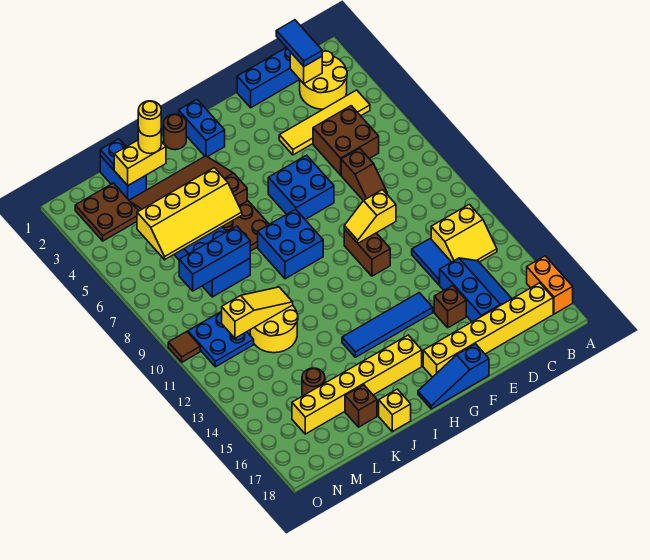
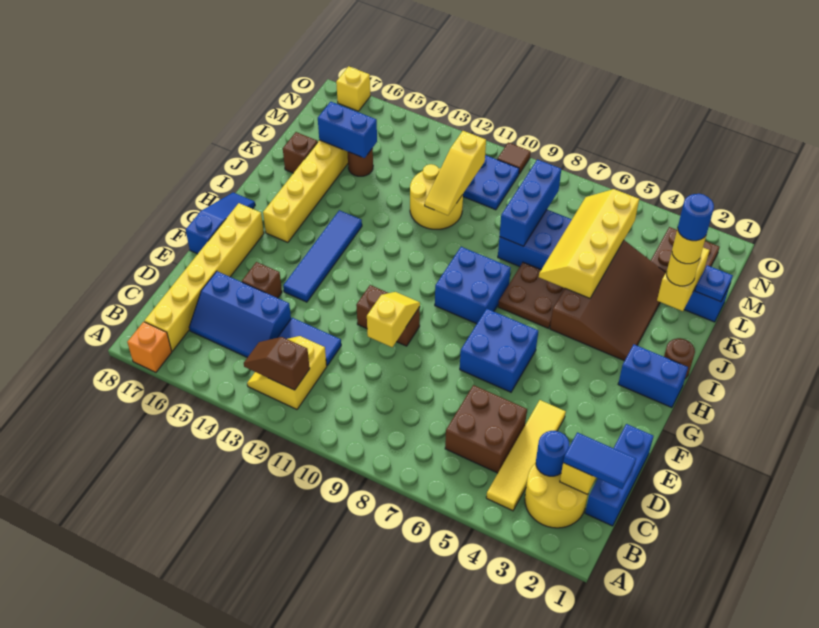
orange 1x2 brick [527,256,573,314] -> orange 1x1 brick [127,322,172,372]
none -> blue 1x1 round brick [536,431,569,476]
brown 1x2 slope [341,148,387,201] -> brown 1x2 slope moved to [244,337,310,390]
yellow 1x1 brick [379,389,411,431] -> yellow 1x1 brick moved to [336,66,370,111]
none -> blue 1x1 round brick [678,194,714,241]
none -> blue 1x2 brick [318,102,377,158]

